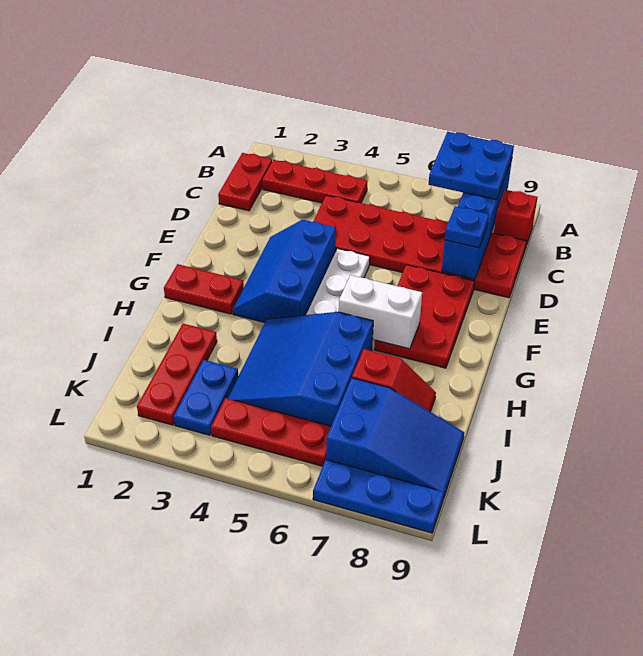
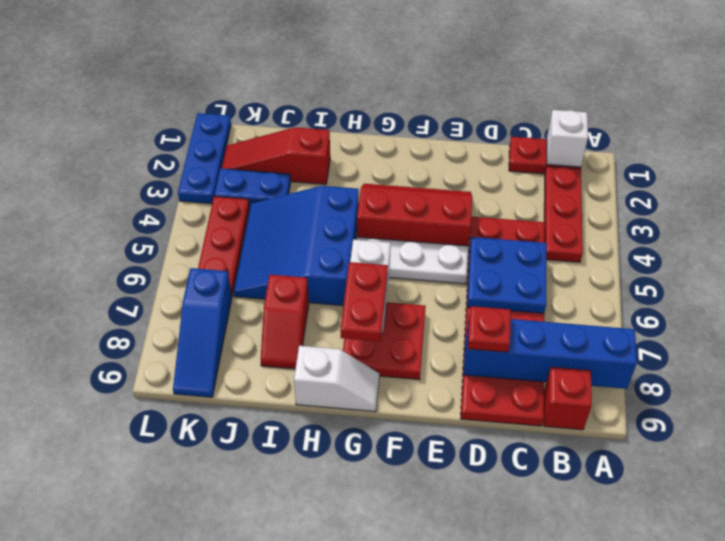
blue 2x2 plate [429,132,514,200] -> blue 2x2 plate moved to [467,237,547,313]
none -> white 1x1 brick [547,110,588,167]
blue 1x1 plate [445,207,489,248] -> red 1x1 plate [468,306,511,352]
blue 2x3 slope [233,220,336,323] -> red 2x3 slope [357,184,472,246]
red 2x3 plate [374,265,475,368] -> red 2x2 plate [343,302,426,380]
red 1x2 plate [164,264,244,314] -> red 1x2 plate moved to [340,262,388,341]
none -> white 1x2 slope [294,346,379,412]
blue 3x3 slope [228,312,373,426] -> blue 3x3 slope turned to [233,186,359,306]
red 1x3 plate [137,324,217,425] -> red 1x3 slope [221,127,330,184]
blue 2x3 slope [326,378,464,499] -> blue 1x3 slope [173,268,232,397]
blue 1x3 plate [313,460,444,533] -> blue 1x3 plate moved to [178,113,231,204]

